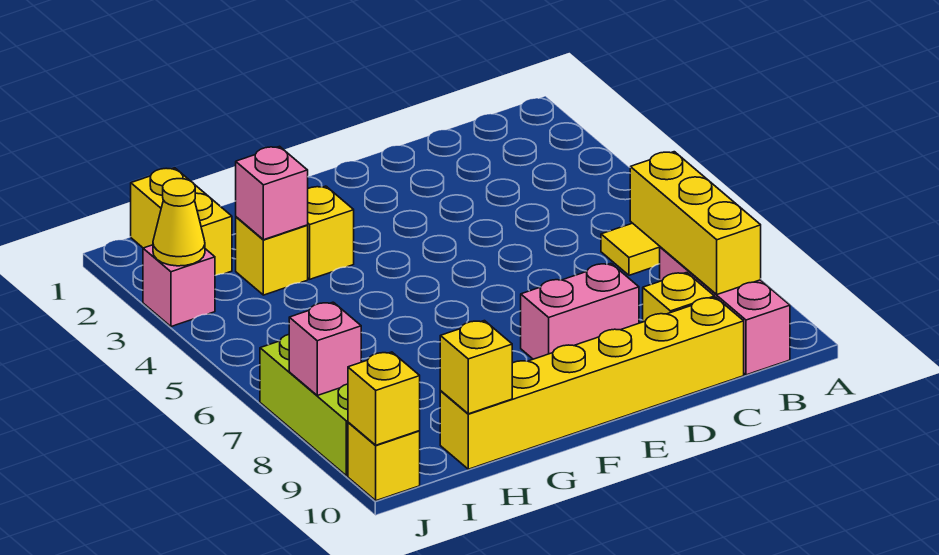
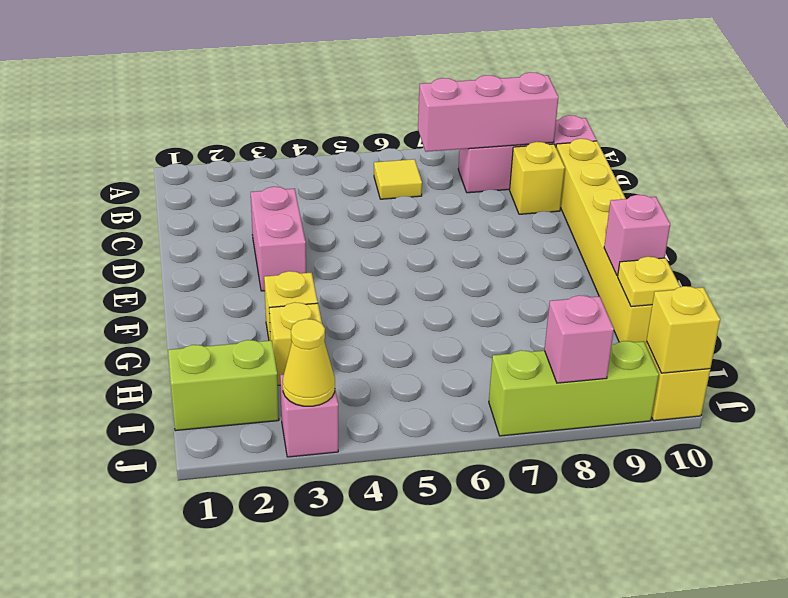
yellow 1x3 brick [630,152,761,295] -> pink 1x3 brick [418,72,558,152]
pink 1x2 brick [521,263,639,359] -> pink 1x2 brick moved to [251,187,306,291]
pink 1x1 brick [236,146,308,240] -> pink 1x1 brick moved to [604,195,670,276]
yellow 1x1 brick [440,321,512,414] -> yellow 1x1 plate [618,257,680,307]
yellow 1x2 brick [131,168,232,275] -> lime 1x2 brick [168,340,279,431]

